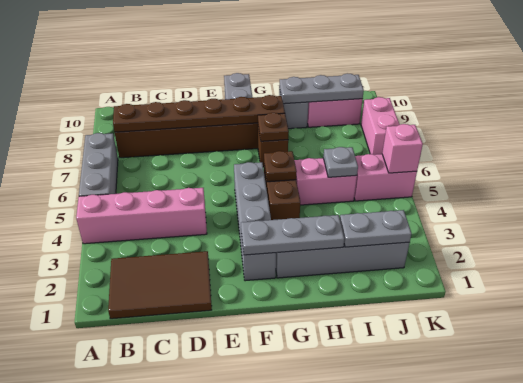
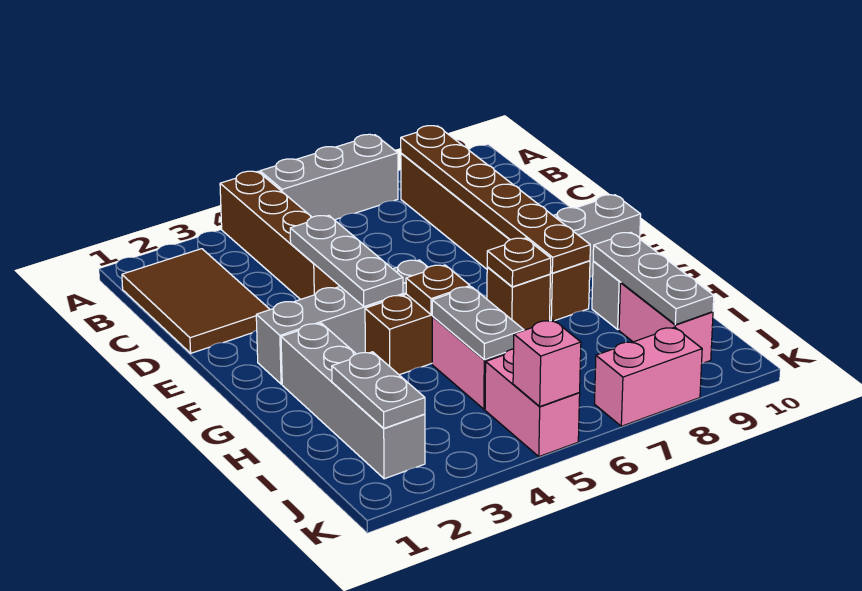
pink 1x4 brick [76,188,207,244] -> brown 1x4 brick [220,171,340,299]
grey 1x3 plate [241,215,344,255] -> grey 1x3 plate moved to [290,216,403,306]
grey 1x1 plate [323,147,358,177] -> grey 1x2 plate [432,287,524,360]

